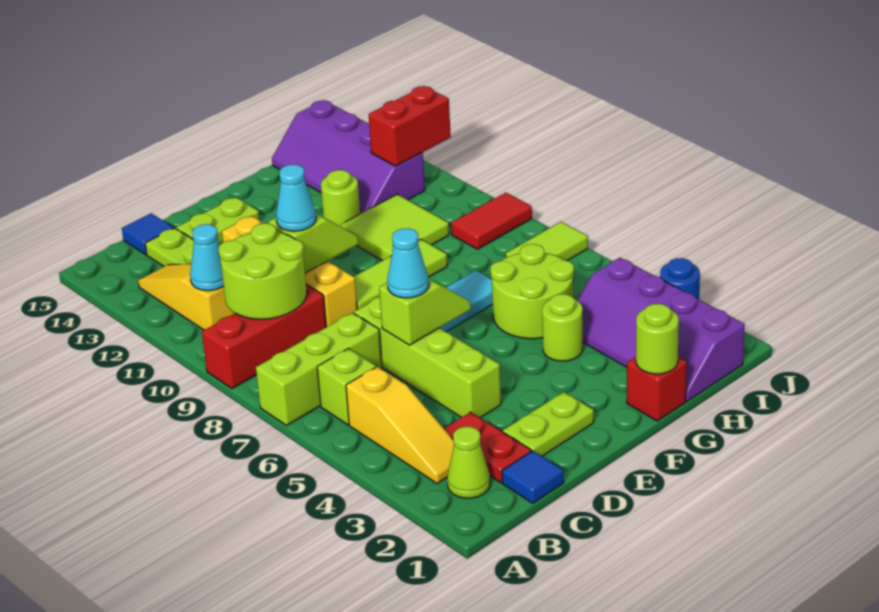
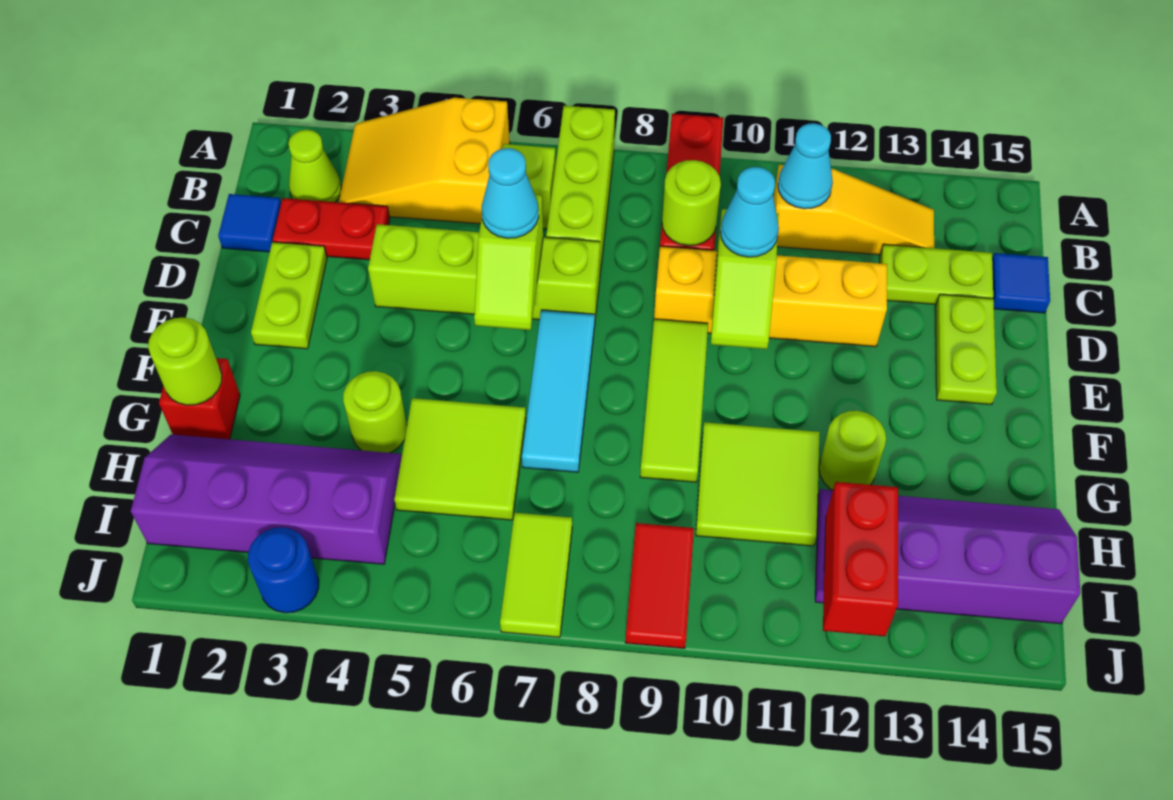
yellow 1x3 slope [346,367,454,484] -> yellow 2x3 slope [339,98,510,224]
lime 2x2 round brick [218,223,307,319] -> lime 1x1 round brick [662,160,721,246]
lime 2x2 round brick [491,244,574,339] -> lime 2x2 tile [394,398,526,520]

